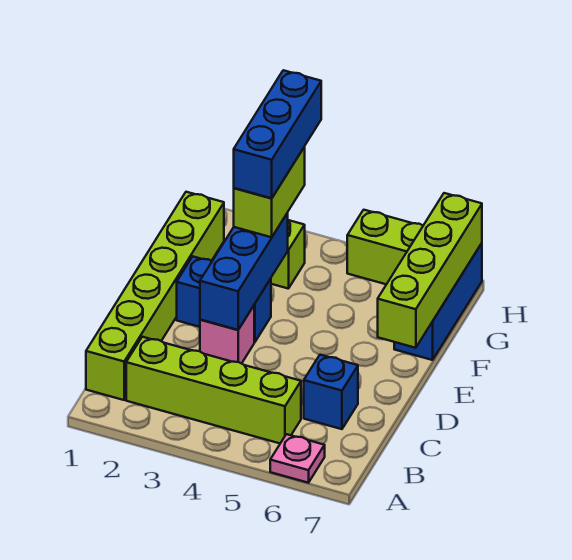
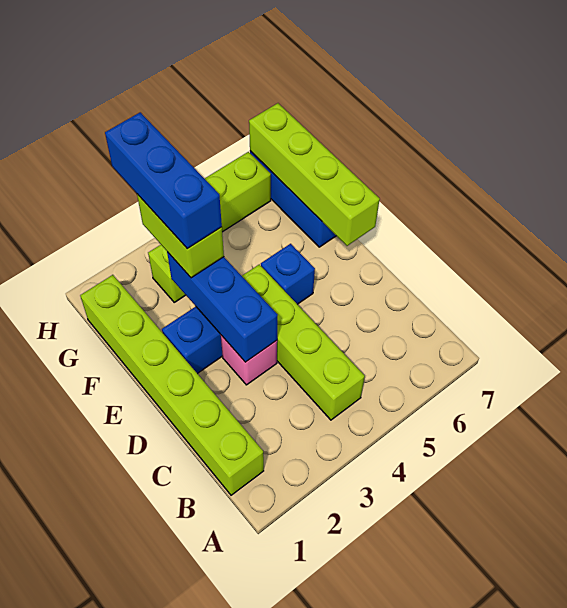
pink 1x1 plate [270,434,325,483] -> none
lime 1x4 brick [126,337,301,443] -> lime 1x4 brick turned to [242,264,365,420]
blue 1x1 brick [304,355,358,429] -> blue 1x1 brick moved to [261,244,315,304]

